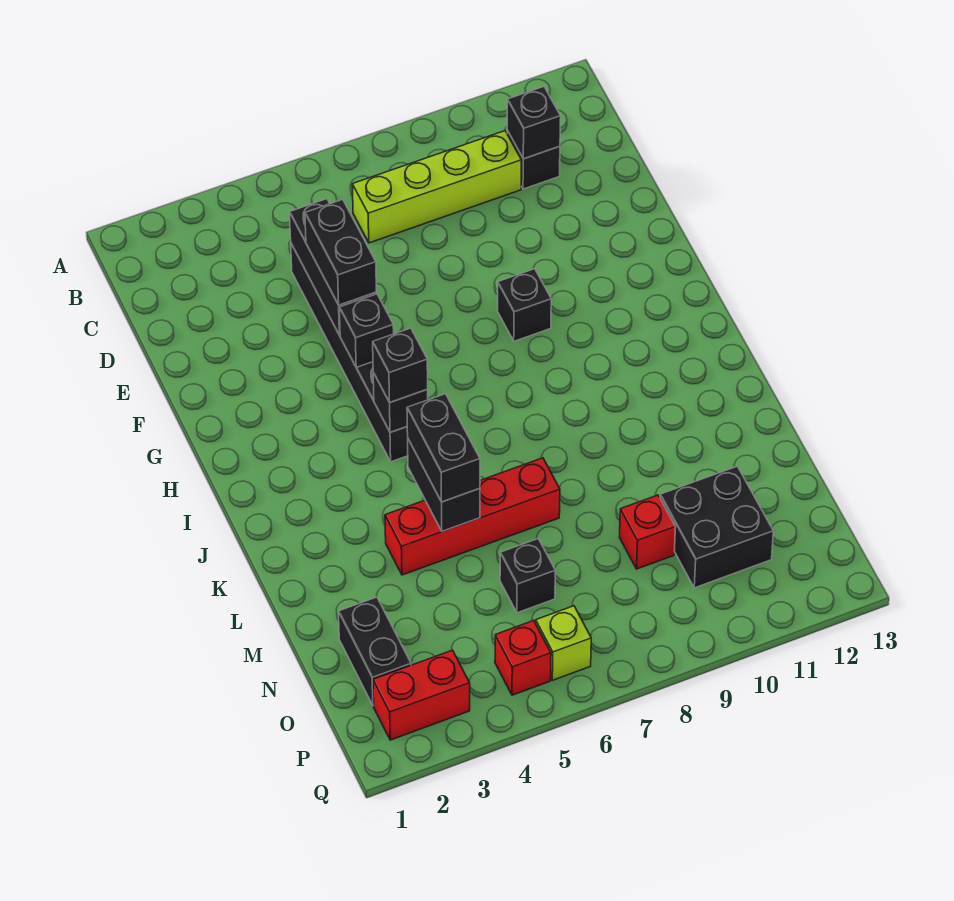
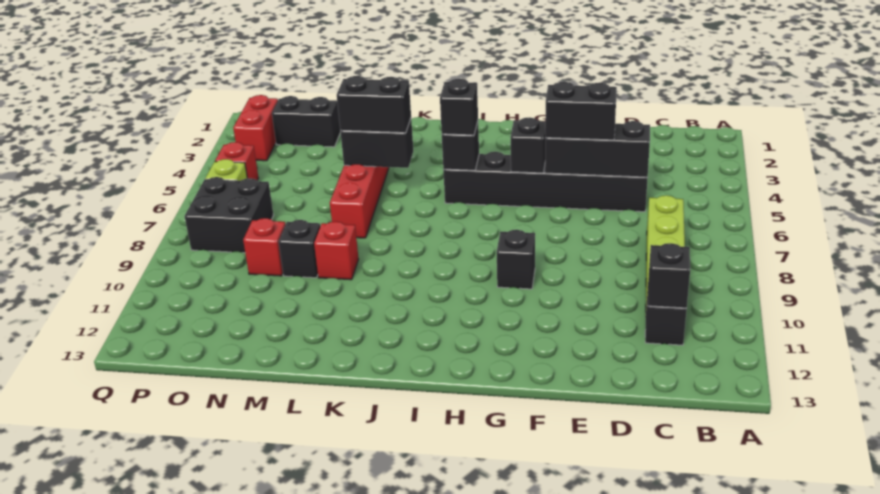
none -> red 1x1 brick [314,221,359,280]
black 1x1 brick [500,539,555,613] -> black 1x1 brick moved to [278,220,320,278]
black 2x2 brick [660,466,773,588] -> black 2x2 brick moved to [185,177,273,253]

